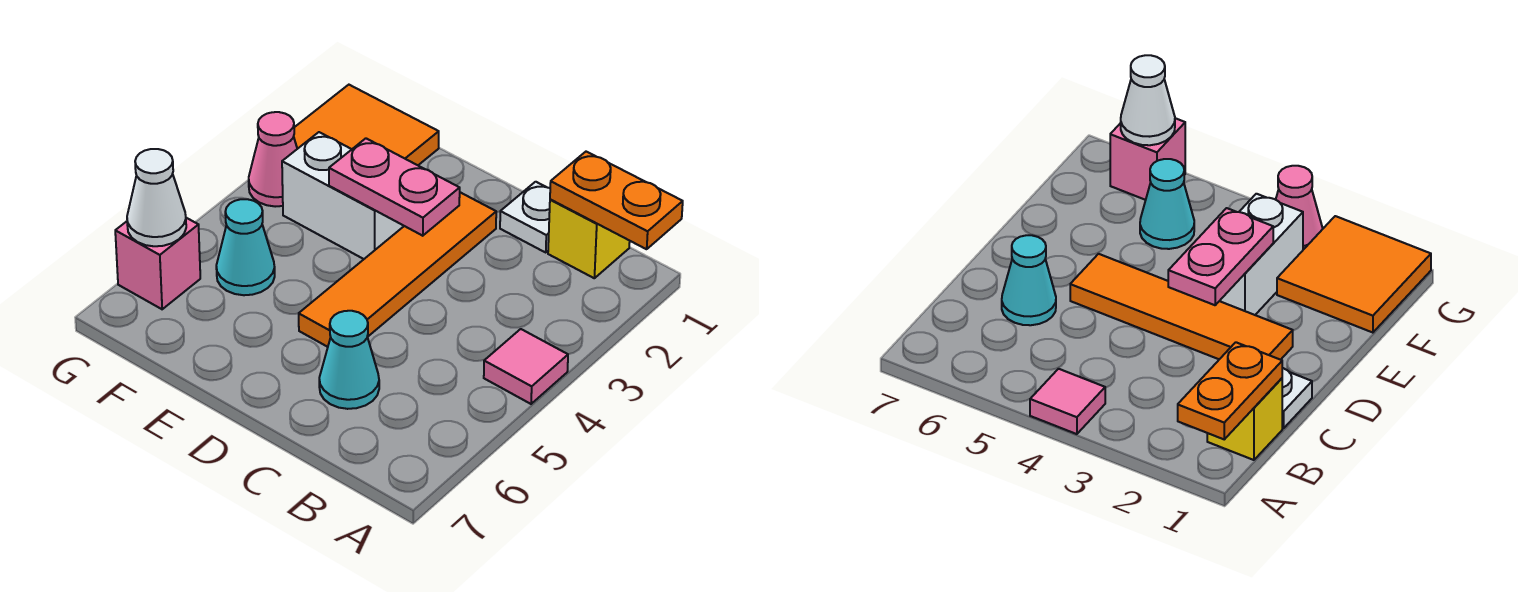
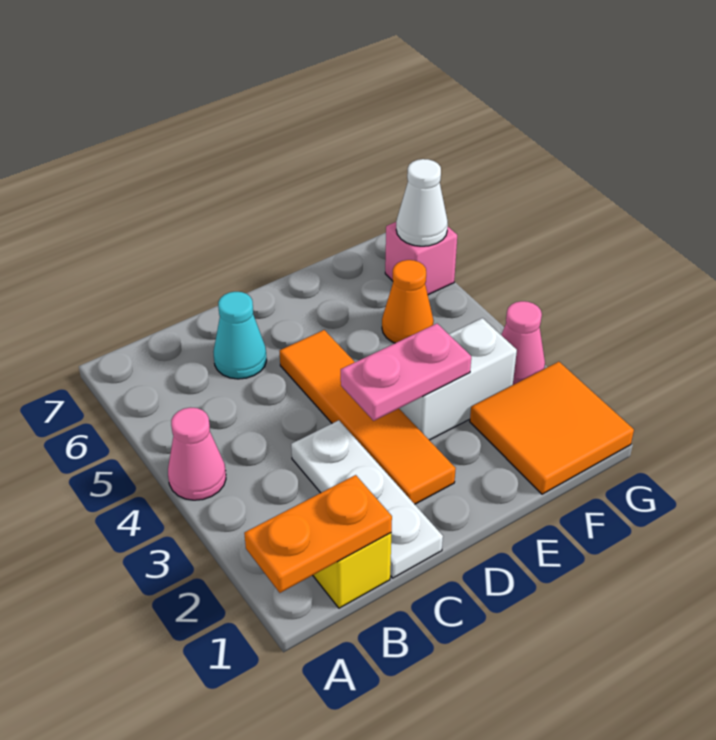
pink 1x1 tile [484,329,568,404] -> pink 1x1 cone [168,408,226,500]
white 1x1 plate [500,182,550,252] -> white 1x3 plate [291,420,443,578]
cyan 1x1 cone [216,199,275,295] -> orange 1x1 cone [382,260,434,343]

